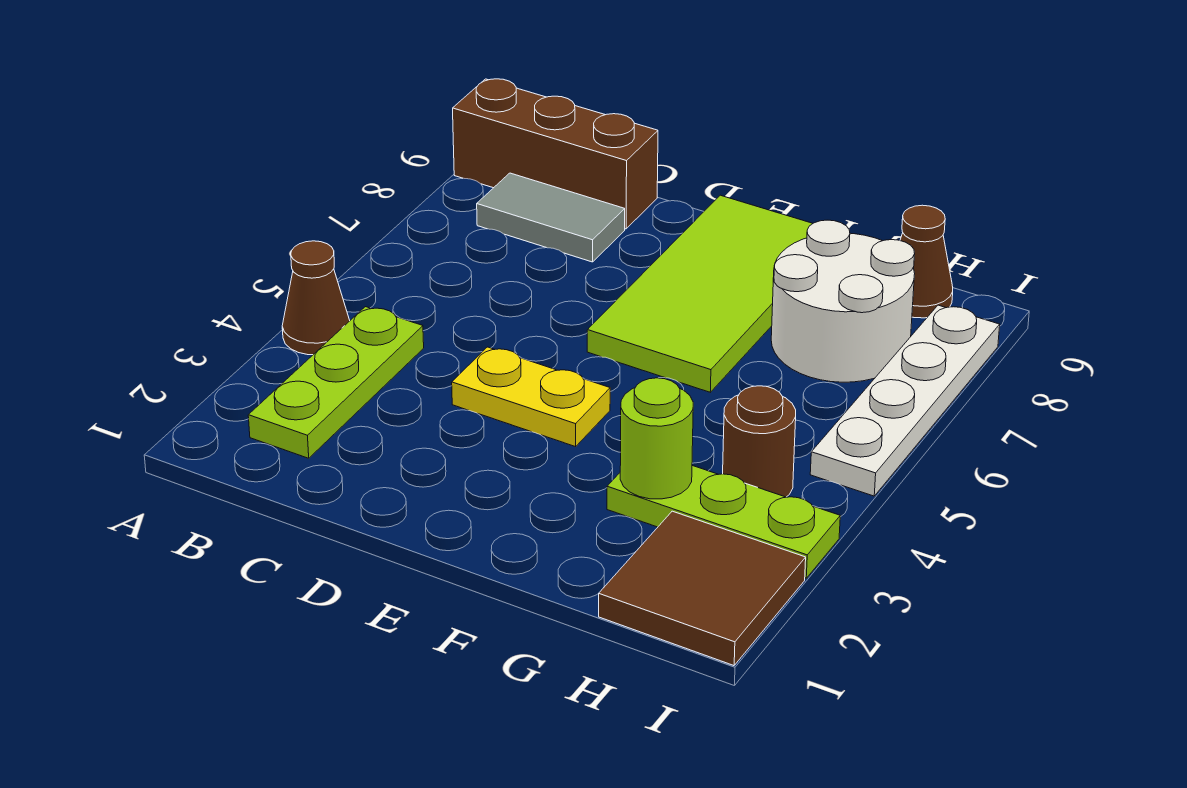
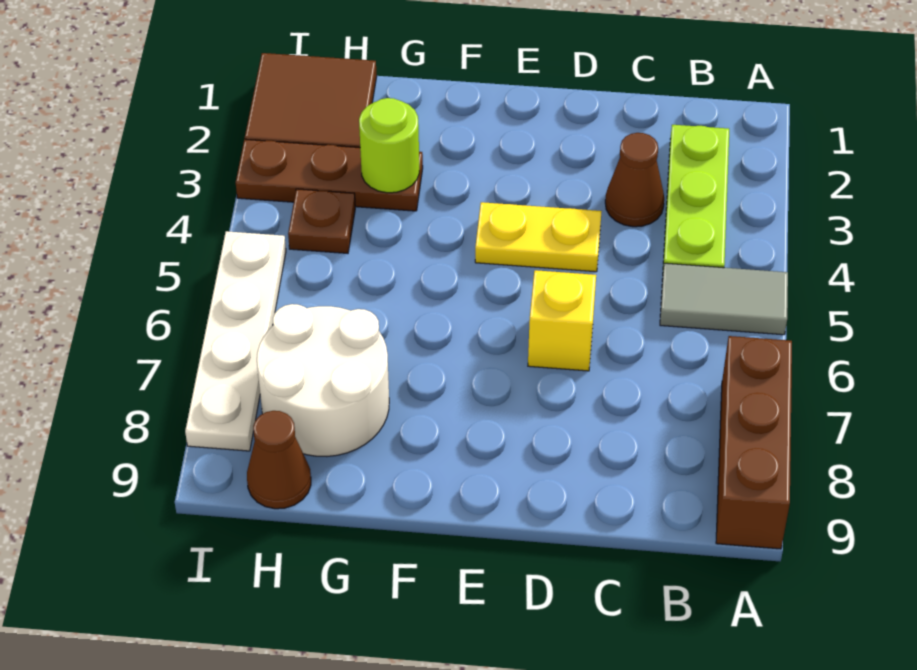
brown 1x1 cone [282,241,350,355] -> brown 1x1 cone moved to [605,133,664,227]
brown 1x3 brick [453,79,658,229] -> brown 1x3 brick turned to [716,336,792,549]
grey 1x2 tile [477,173,625,262] -> grey 1x2 tile moved to [660,263,788,335]
none -> yellow 1x1 brick [528,270,596,371]
lime 2x4 tile [587,195,813,392] -> none
lime 1x3 plate [607,466,840,578] -> brown 1x3 plate [236,139,423,211]
brown 1x1 round brick [723,386,796,497] -> brown 1x1 plate [288,189,355,253]

